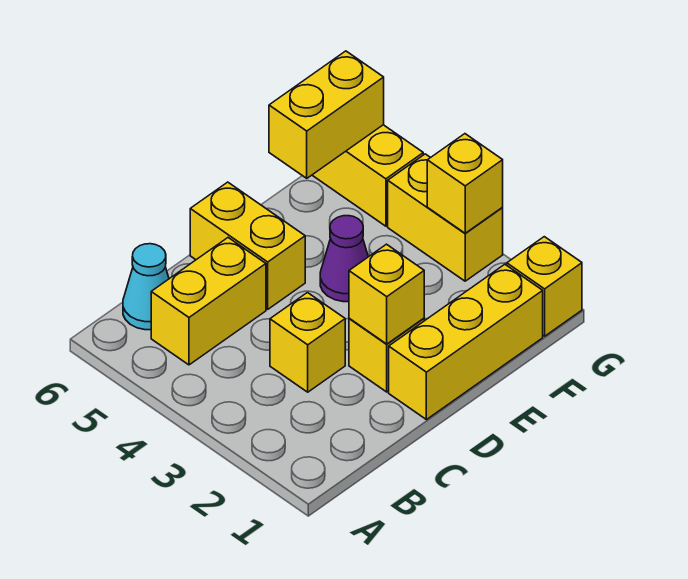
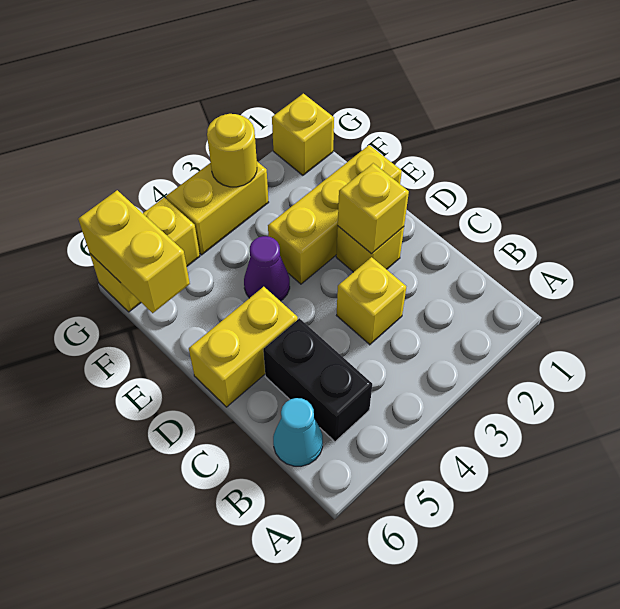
yellow 1x2 brick [151,238,266,365] -> black 1x2 brick [263,318,372,442]
yellow 1x3 brick [389,264,543,420] -> yellow 1x3 brick turned to [268,145,402,284]
yellow 1x1 brick [427,134,503,233] -> yellow 1x1 round brick [207,114,257,187]

